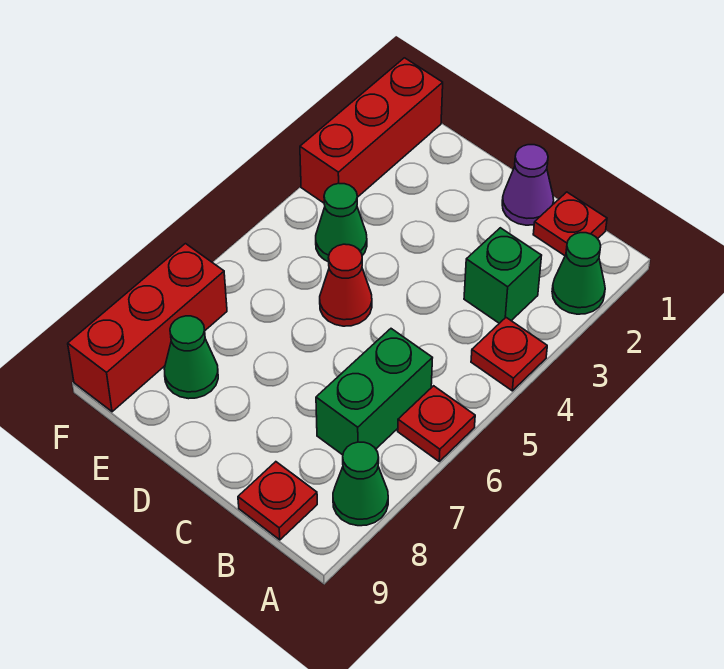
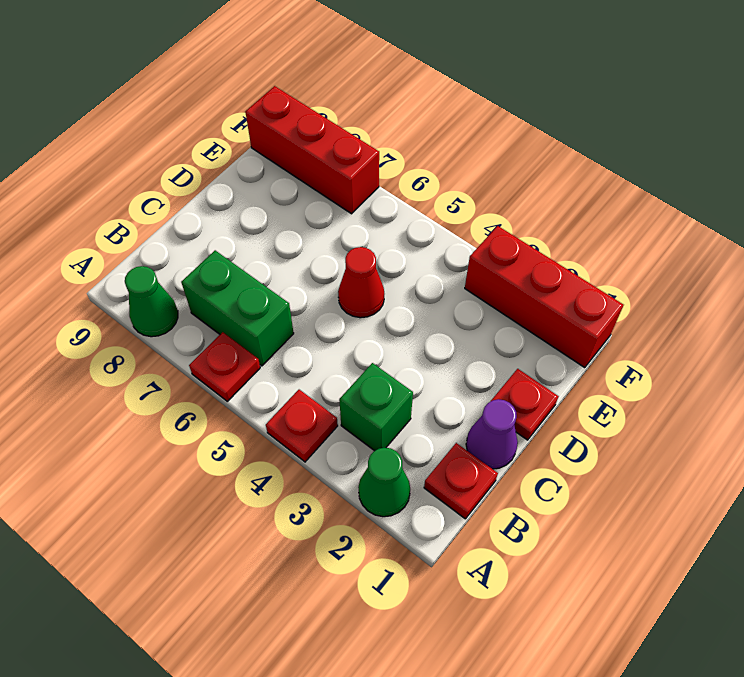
red 1x1 plate [238,462,317,540] -> red 1x1 plate moved to [491,369,559,440]
green 1x1 cone [316,183,367,262] -> none
green 1x1 cone [164,316,218,399] -> none

